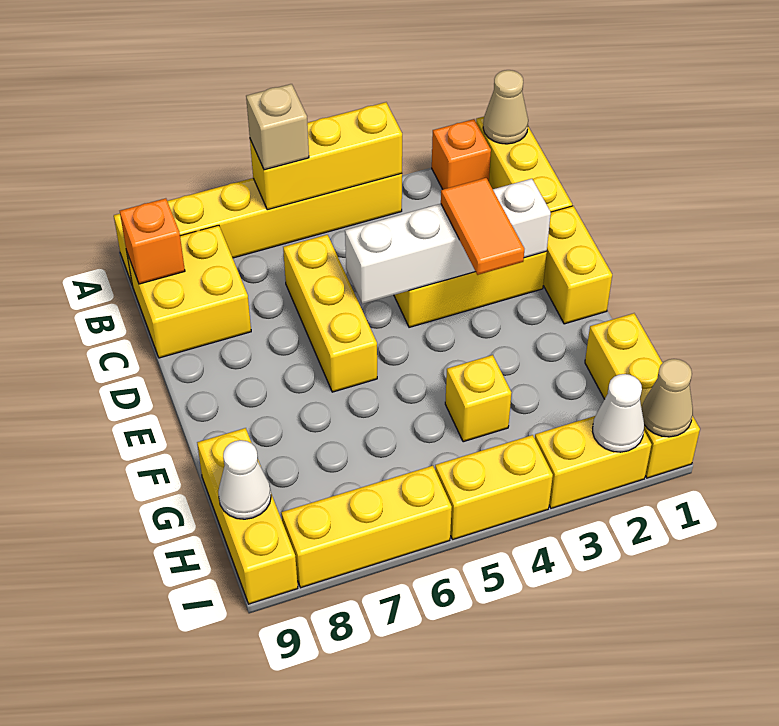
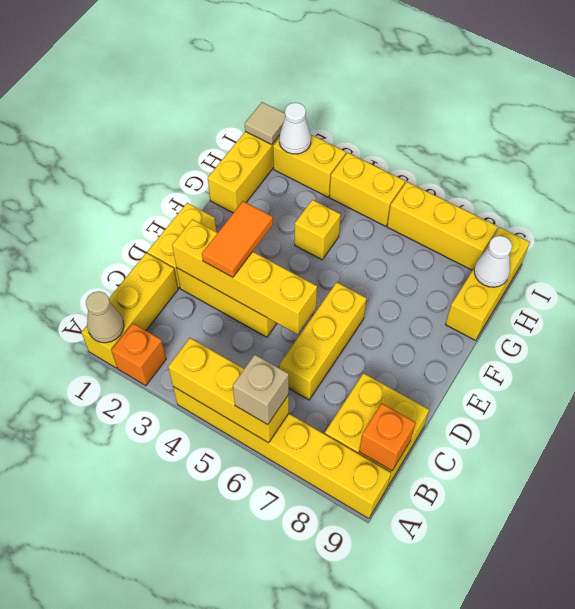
white 1x4 brick [345,179,551,304] -> yellow 1x4 brick [172,219,317,334]
tan 1x1 cone [642,359,693,437] -> tan 1x1 tile [245,102,285,144]

